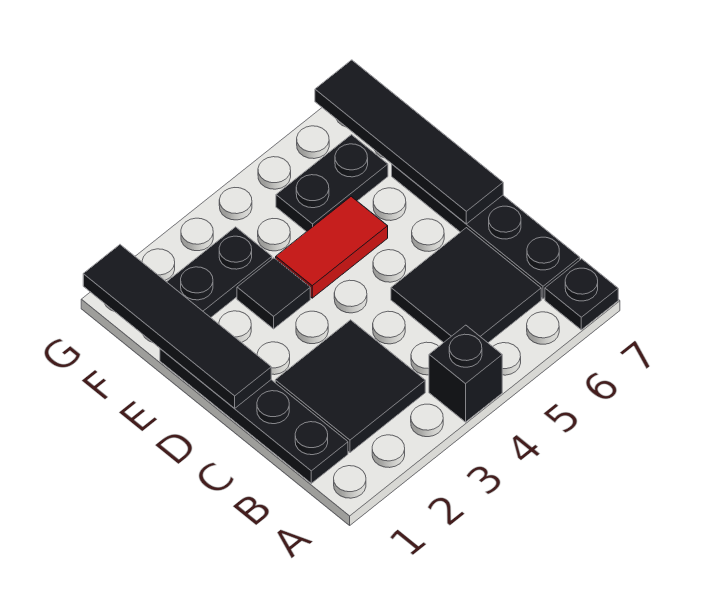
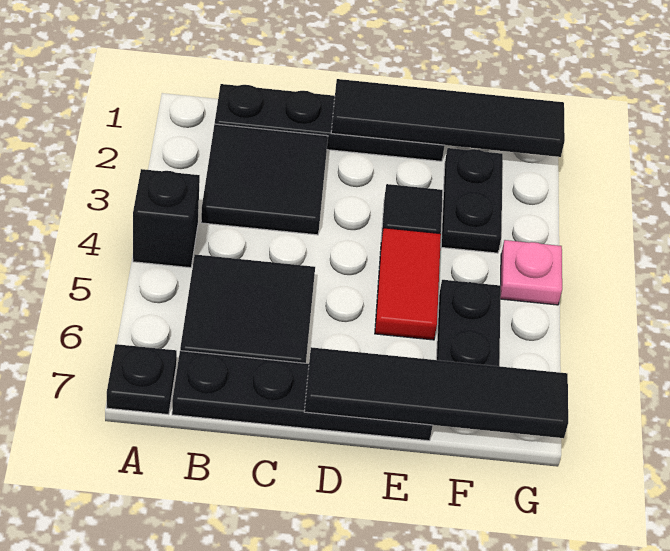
none -> pink 1x1 plate [500,240,562,305]

